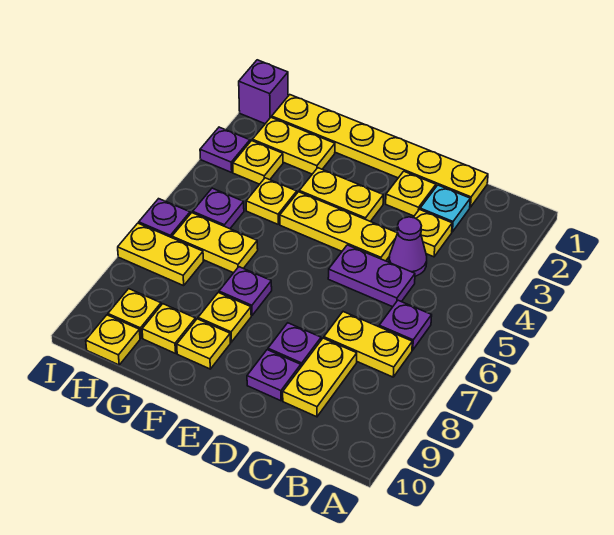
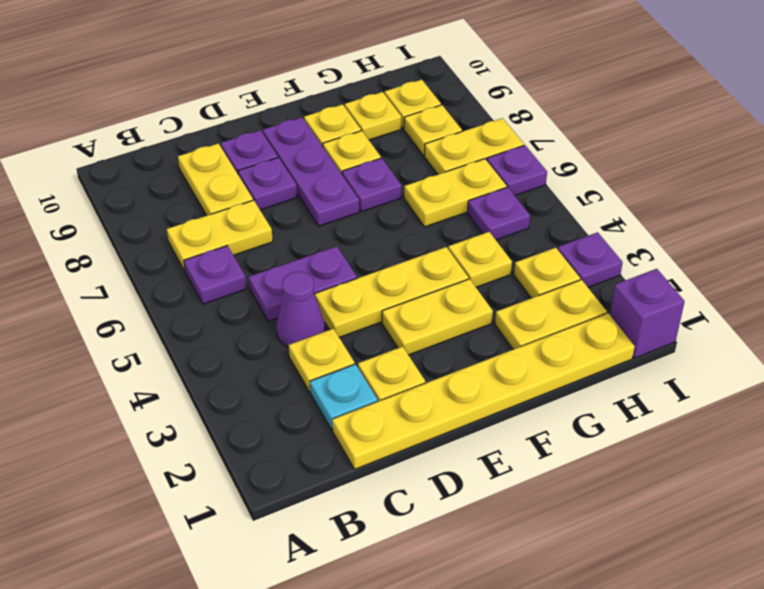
none -> purple 1x3 plate [263,117,359,226]
yellow 1x1 plate [86,315,140,365] -> yellow 1x1 plate moved to [404,105,462,156]

